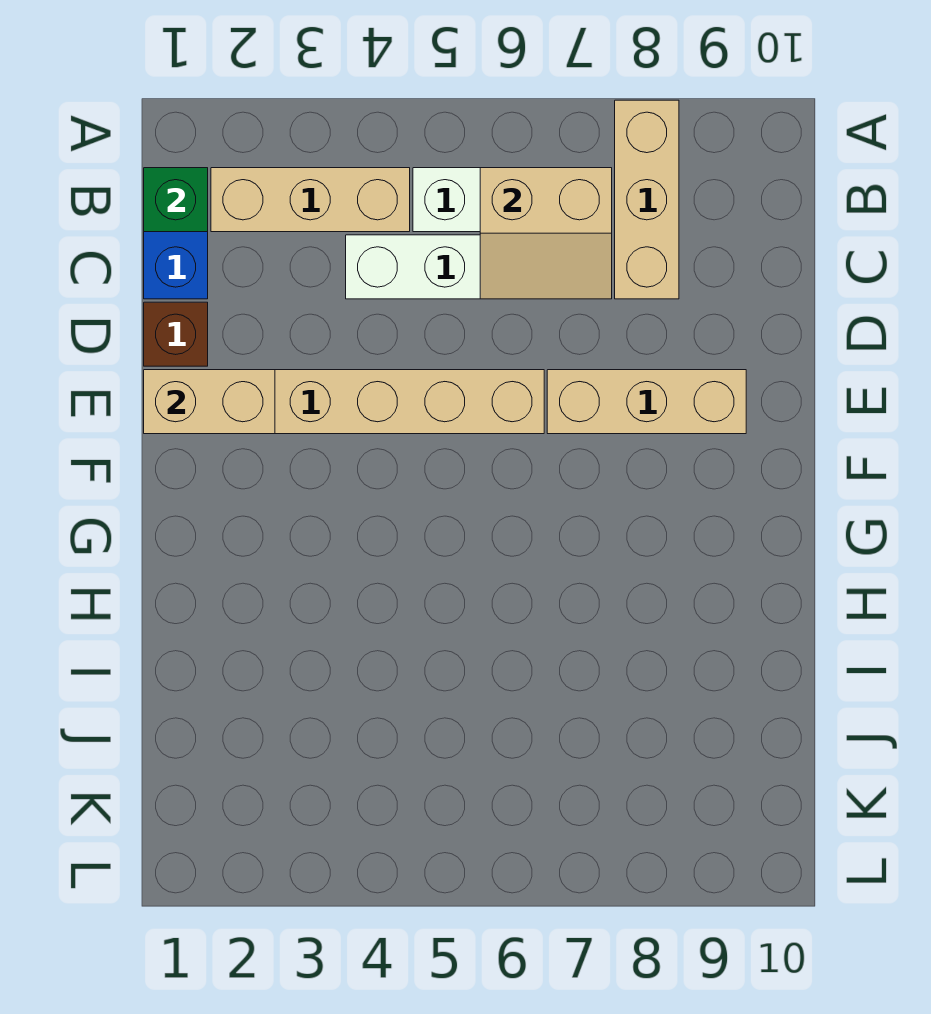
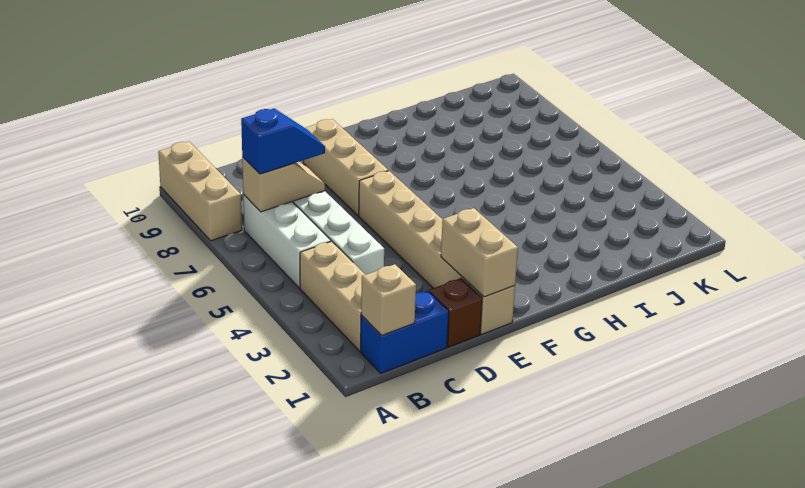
tan 1x3 brick [615,100,679,299] -> tan 1x3 brick turned to [158,142,242,241]
green 1x1 brick [144,168,208,232] -> tan 1x1 brick [361,264,416,335]
tan 2x2 slope [480,168,612,299] -> tan 1x2 slope [242,157,325,212]
none -> blue 1x2 slope [241,108,325,174]

